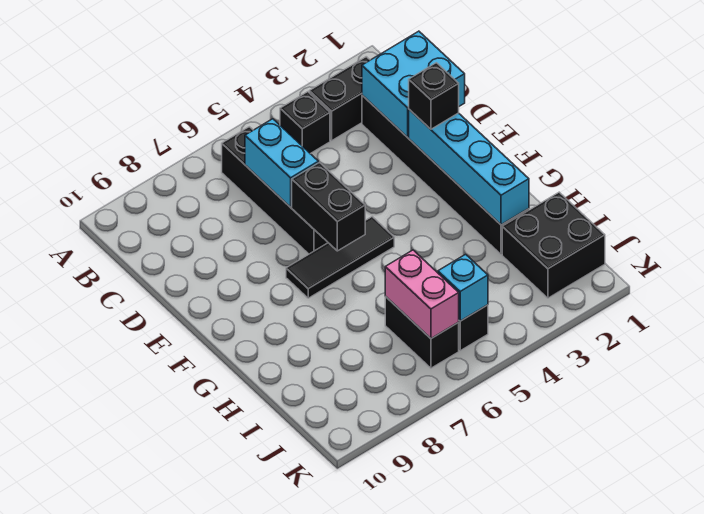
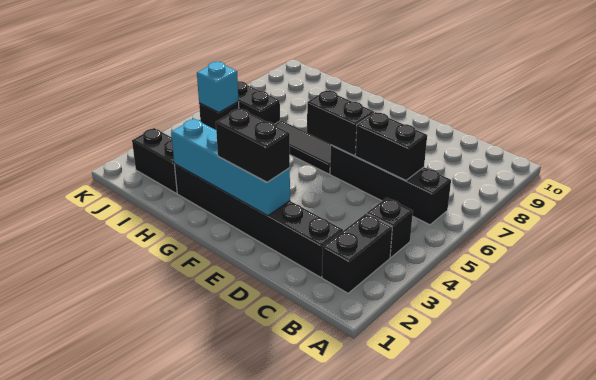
cyan 2x2 brick [362,31,465,137] -> none
cyan 1x2 brick [245,119,318,207] -> black 1x2 brick [355,112,427,181]
black 1x1 brick [409,63,459,129] -> black 1x2 brick [216,109,290,182]
black 1x3 tile [286,217,394,298] -> black 1x3 tile turned to [274,120,331,174]
black 2x2 brick [502,192,605,298] -> black 1x2 brick [132,128,177,193]
pink 1x2 brick [385,250,459,339] -> none

